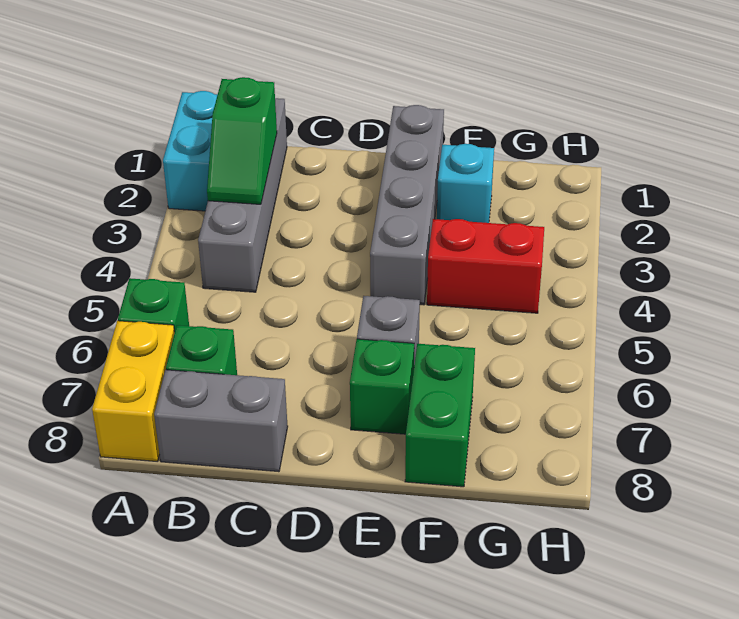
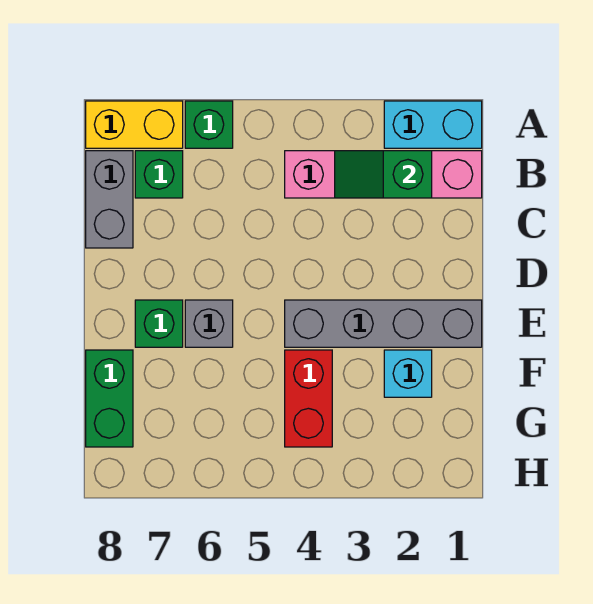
grey 1x4 brick [198,98,287,292] -> pink 1x4 brick [285,151,482,198]
green 1x2 brick [405,344,475,487] -> green 1x2 brick turned to [86,350,133,447]

